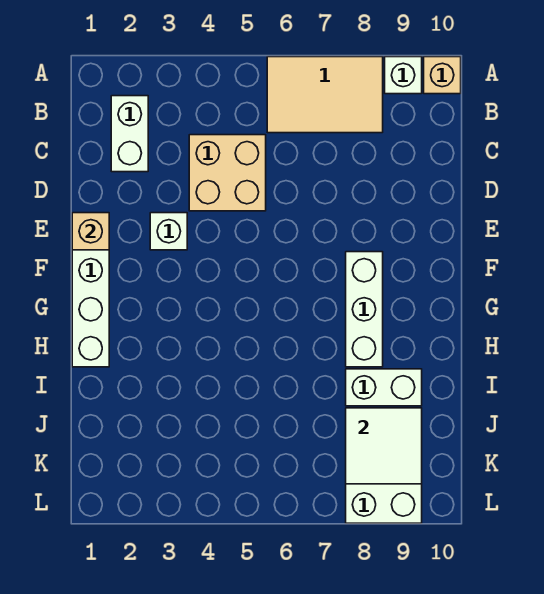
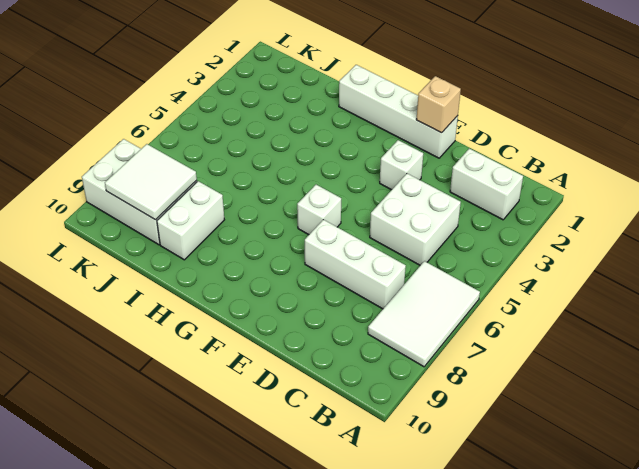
tan 2x3 tile [267,57,383,133] -> white 2x3 tile [368,261,480,367]
white 1x1 brick [385,57,422,94] -> white 1x1 brick moved to [297,185,341,235]
tan 1x1 brick [424,57,461,94] -> none
tan 2x2 brick [189,135,266,211] -> white 2x2 brick [370,174,461,265]
white 1x3 brick [346,252,383,367] -> white 1x3 brick moved to [305,220,406,309]

